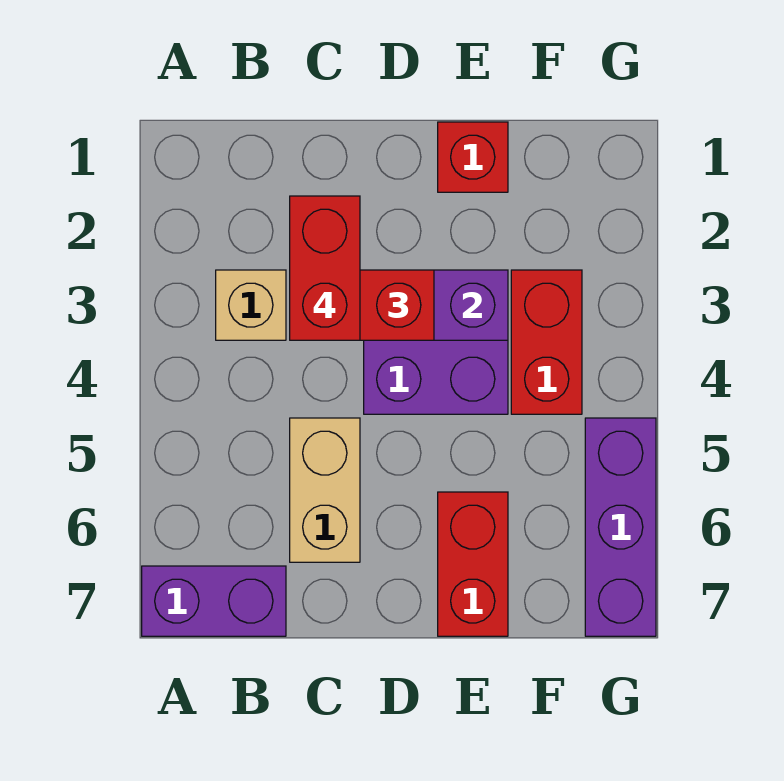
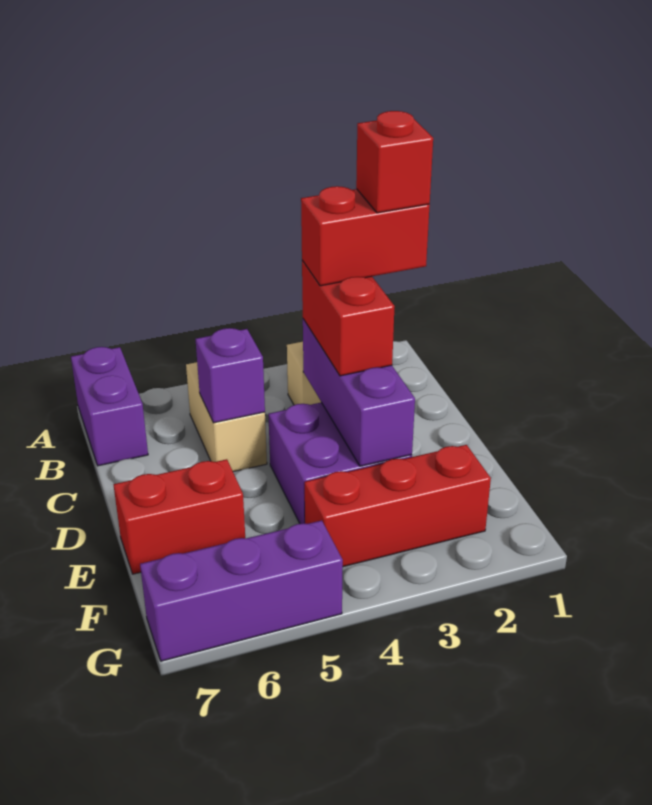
tan 1x2 brick [290,418,360,562] -> tan 1x2 brick turned to [186,362,267,472]
none -> purple 1x1 brick [195,328,265,423]
red 1x1 brick [438,122,508,192] -> red 1x1 brick moved to [356,111,433,213]
red 1x2 brick [511,270,582,414] -> red 1x3 brick [305,445,491,567]

